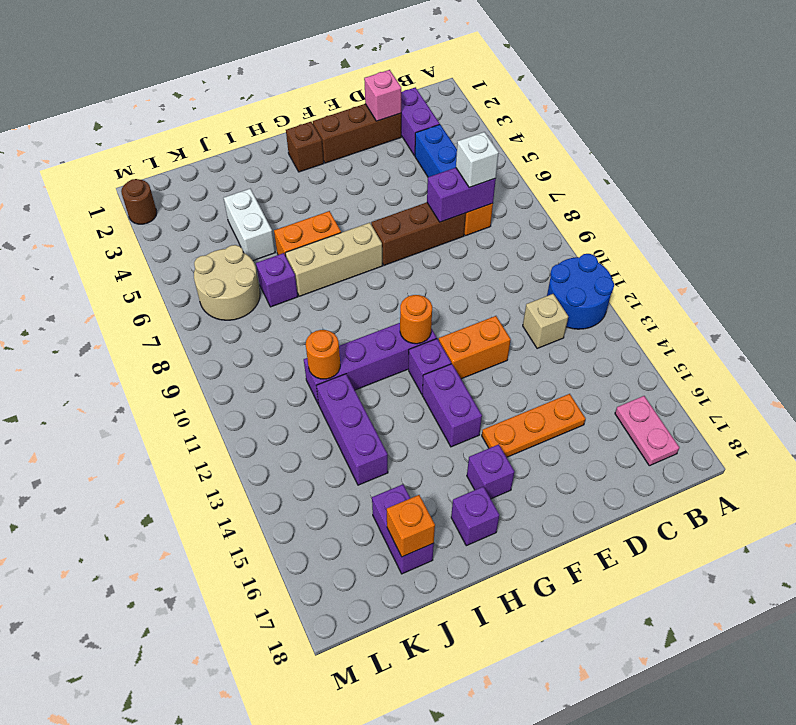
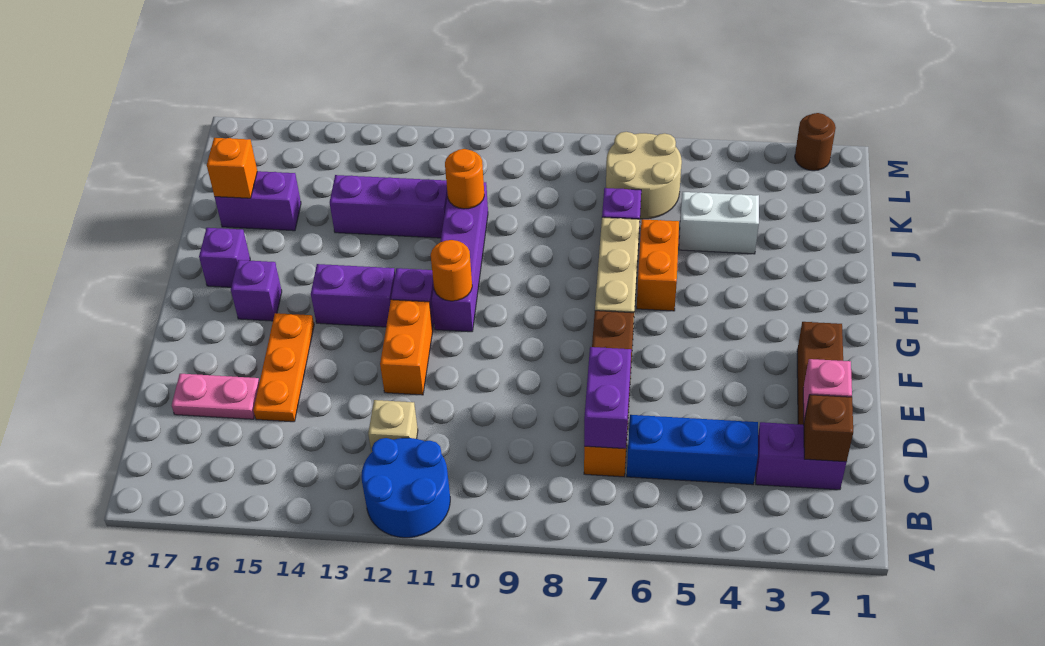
pink 1x2 plate [615,396,679,466] -> pink 1x2 plate moved to [172,374,259,419]
white 1x1 brick [456,132,499,187] -> none
brown 1x1 brick [286,122,324,172] -> brown 1x1 brick moved to [804,395,853,462]

